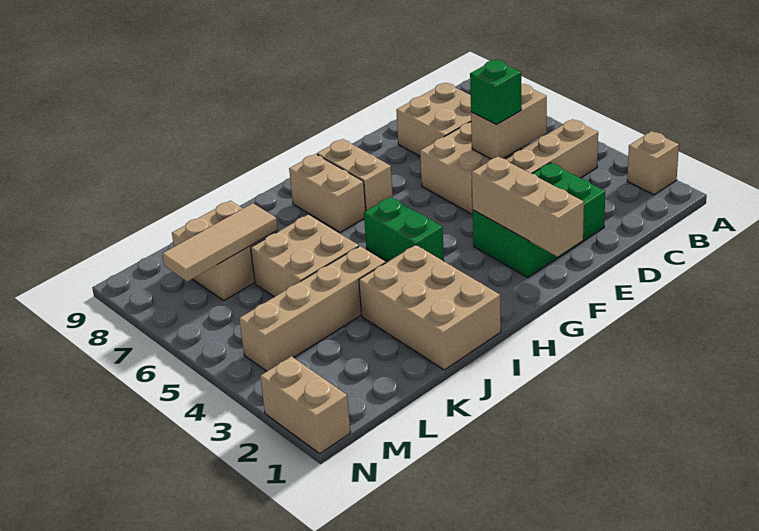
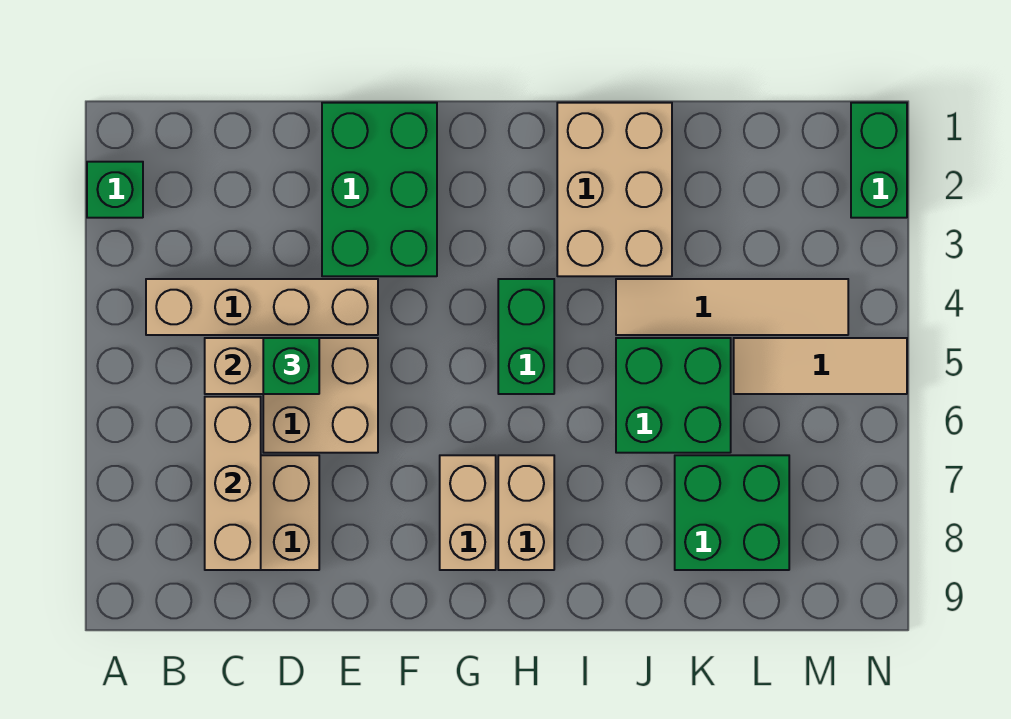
tan 1x1 brick [627,131,679,195] -> green 1x1 brick [87,162,143,218]
green 2x3 brick [473,163,605,278] -> green 2x3 brick turned to [322,103,437,276]
tan 1x3 brick [472,156,584,257] -> tan 1x3 brick moved to [205,397,261,570]
tan 1x4 brick [239,246,386,371] -> tan 1x4 tile [616,279,848,335]
tan 2x2 brick [251,215,359,297] -> green 2x2 brick [616,338,731,453]
tan 2x2 brick [172,201,278,301] -> green 2x2 brick [675,455,789,570]
tan 1x3 tile [162,203,278,282] -> tan 1x3 tile moved to [734,338,907,394]
tan 1x2 brick [260,356,350,454] -> green 1x2 brick [851,103,907,218]

